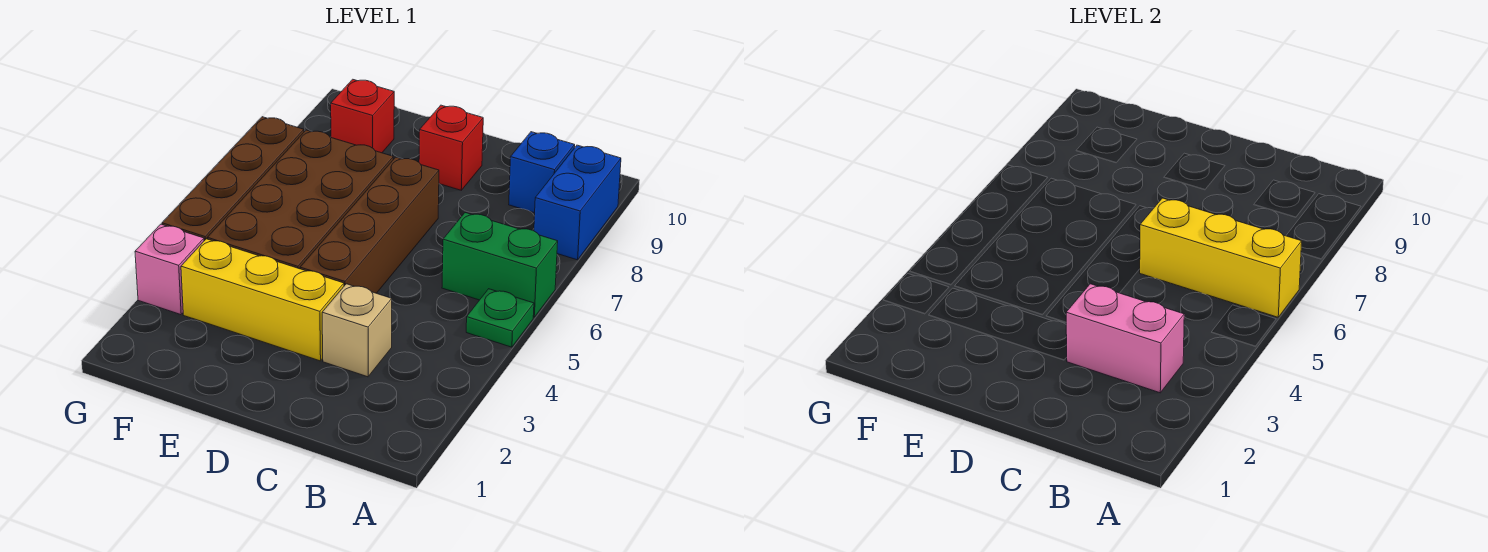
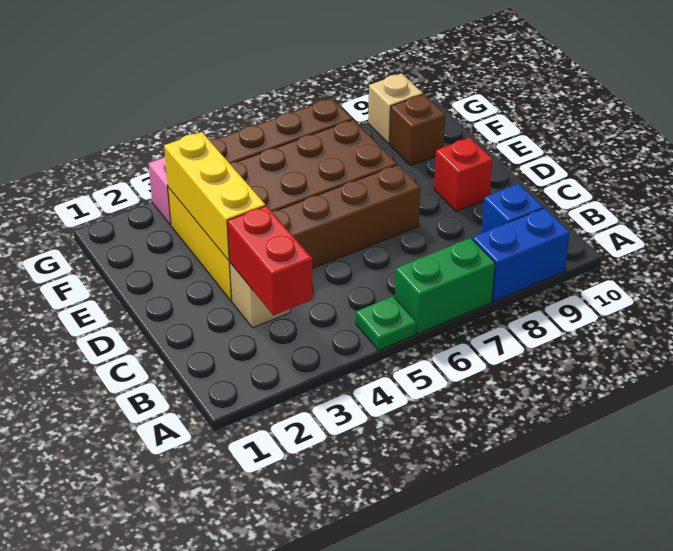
green 1x2 brick [442,213,558,317] -> green 1x2 brick turned to [395,238,495,334]
yellow 1x3 brick [1140,198,1302,317] -> yellow 1x3 brick moved to [164,132,265,261]
pink 1x2 brick [1066,284,1184,393] -> red 1x2 brick [227,206,313,315]
red 1x1 brick [331,79,394,153] -> brown 1x1 brick [390,94,445,166]
none -> tan 1x1 brick [368,73,423,144]

